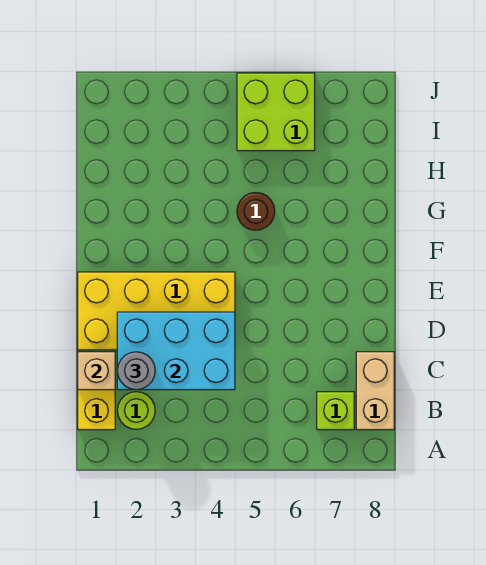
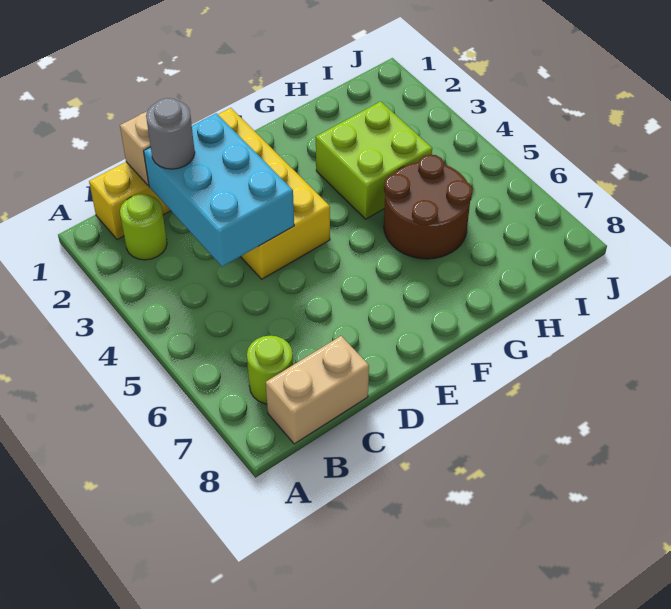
lime 1x1 brick [317,392,354,430] -> lime 1x1 round brick [247,336,293,404]
brown 1x1 round brick [237,193,275,230] -> brown 2x2 round brick [384,154,473,259]
lime 2x2 brick [237,73,315,151] -> lime 2x2 brick moved to [316,101,432,219]

